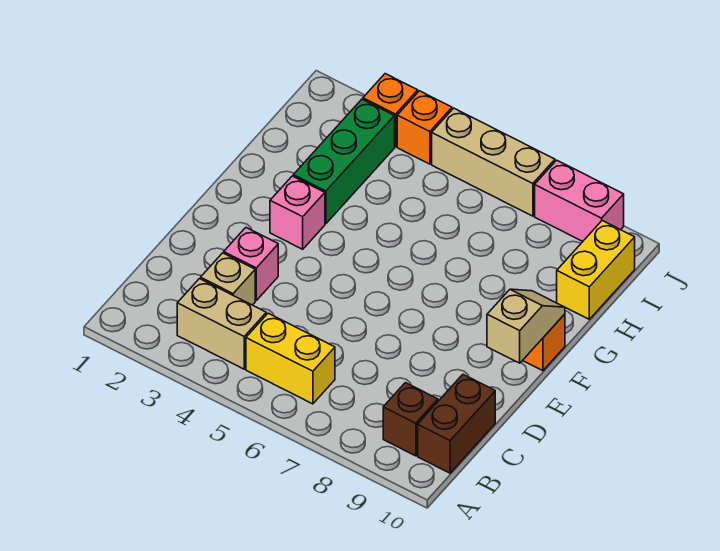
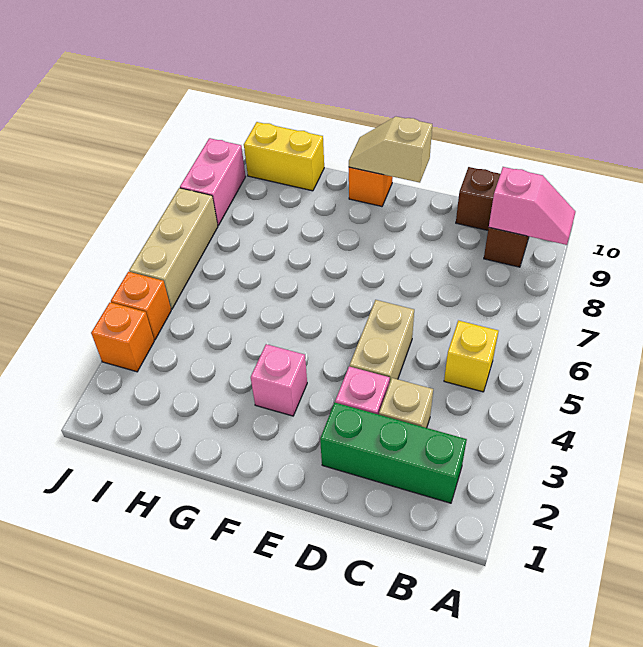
none -> pink 1x2 slope [489,167,576,245]
tan 1x2 brick [177,279,266,369] -> tan 1x2 brick moved to [350,300,414,384]
yellow 1x2 brick [246,313,335,404] -> yellow 1x1 brick [444,320,498,392]
green 1x3 brick [293,99,395,224] -> green 1x3 brick moved to [320,403,467,503]

